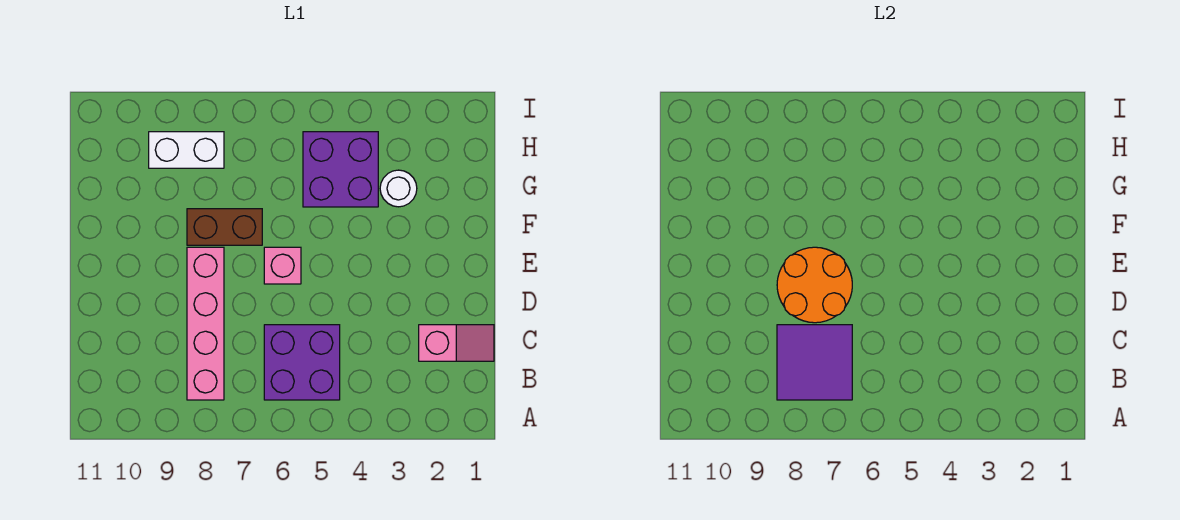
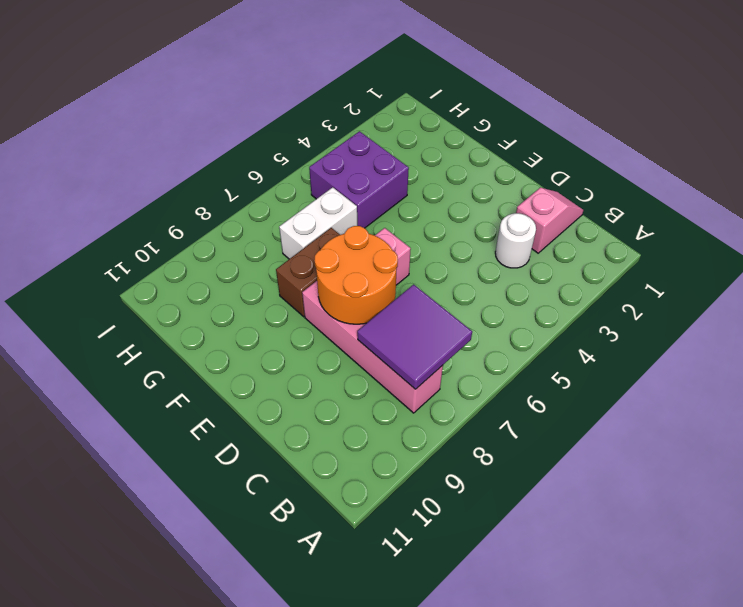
purple 2x2 brick [264,325,340,400] -> none
white 1x1 round brick [380,170,417,207] -> white 1x1 round brick moved to [495,213,536,268]
white 1x2 brick [149,132,224,168] -> white 1x2 brick moved to [279,187,357,259]

